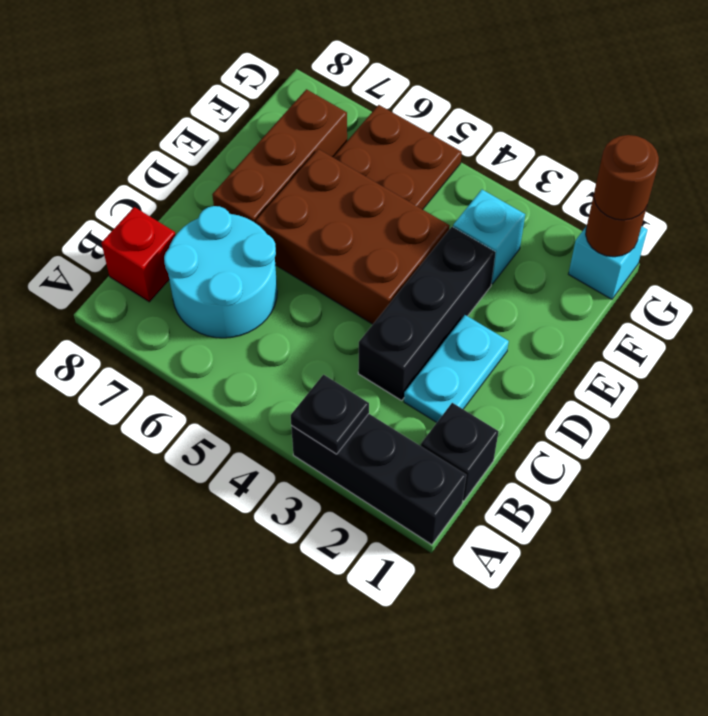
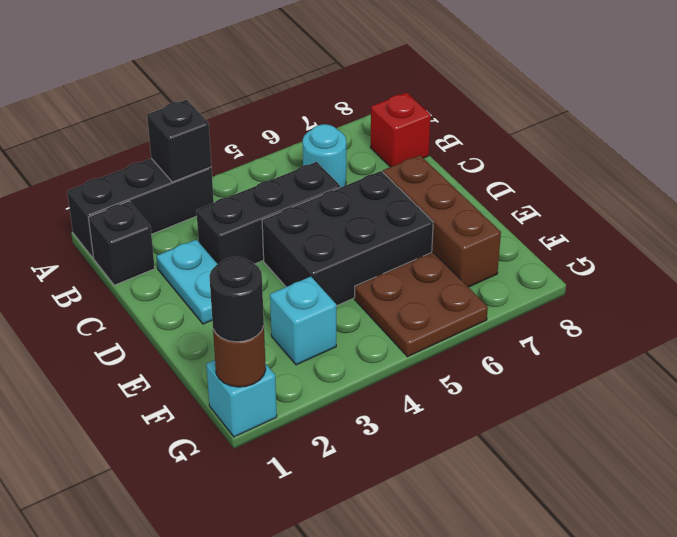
black 1x1 plate [291,375,369,454] -> black 1x1 brick [147,100,211,182]
cyan 2x2 round brick [164,206,277,338] -> cyan 1x1 round brick [303,124,346,187]
black 1x3 brick [358,227,496,400] -> black 1x3 brick turned to [196,162,340,264]
brown 2x3 brick [256,149,450,324] -> black 2x3 brick [262,171,433,306]
brown 1x1 round brick [594,135,659,220] -> black 1x1 round brick [209,257,264,342]

